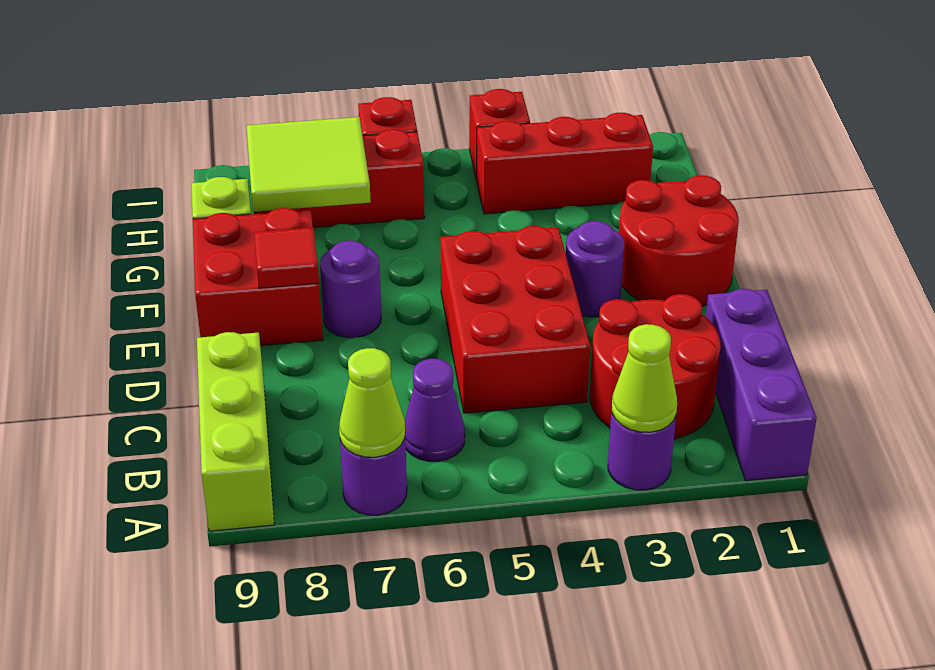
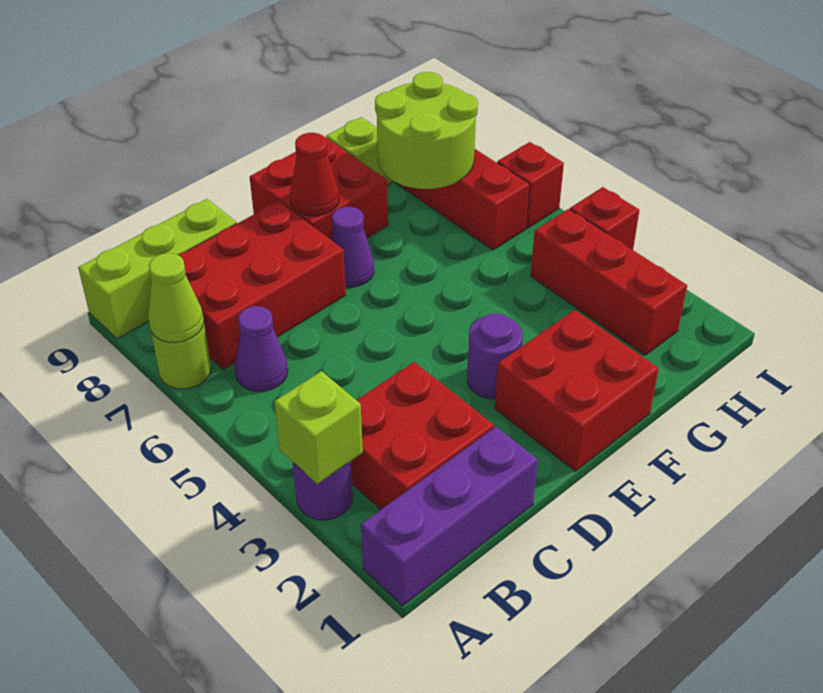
lime 1x1 cone [612,324,677,432] -> lime 1x1 brick [274,371,363,484]
purple 1x1 round brick [340,439,407,515] -> lime 1x1 round brick [151,324,211,389]
red 2x2 round brick [590,294,721,439] -> red 2x2 brick [351,362,494,509]
red 2x3 brick [441,226,590,413] -> red 2x3 brick moved to [178,201,346,369]
red 2x2 round brick [619,175,739,306] -> red 2x2 brick [495,310,659,471]
purple 1x1 round brick [320,241,381,338] -> purple 1x1 cone [331,207,374,287]
red 1x1 tile [254,227,319,288] -> red 1x1 cone [290,133,339,216]
lime 2x2 tile [246,117,371,212] -> lime 2x2 round brick [375,72,478,189]

